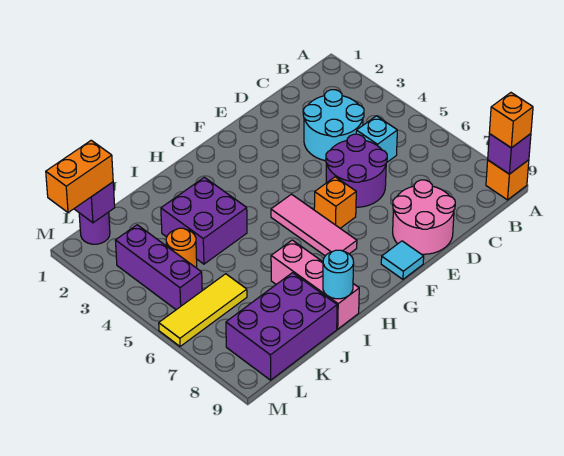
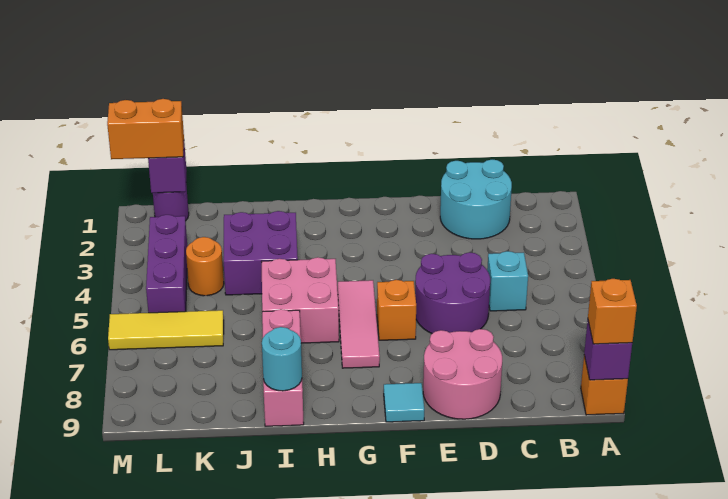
cyan 2x2 round brick [303,90,364,161] -> cyan 2x2 round brick moved to [440,160,512,239]
none -> pink 2x2 brick [262,257,339,343]
purple 2x3 brick [226,273,337,380] -> none

